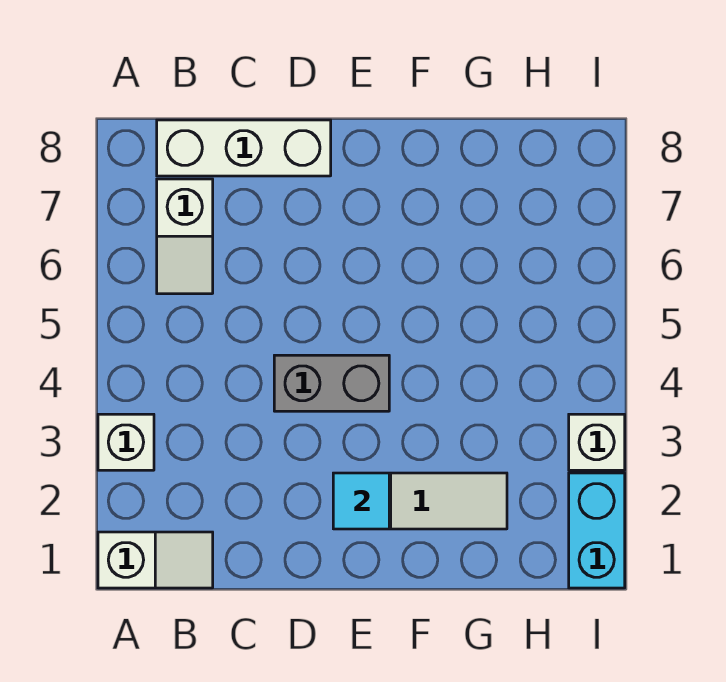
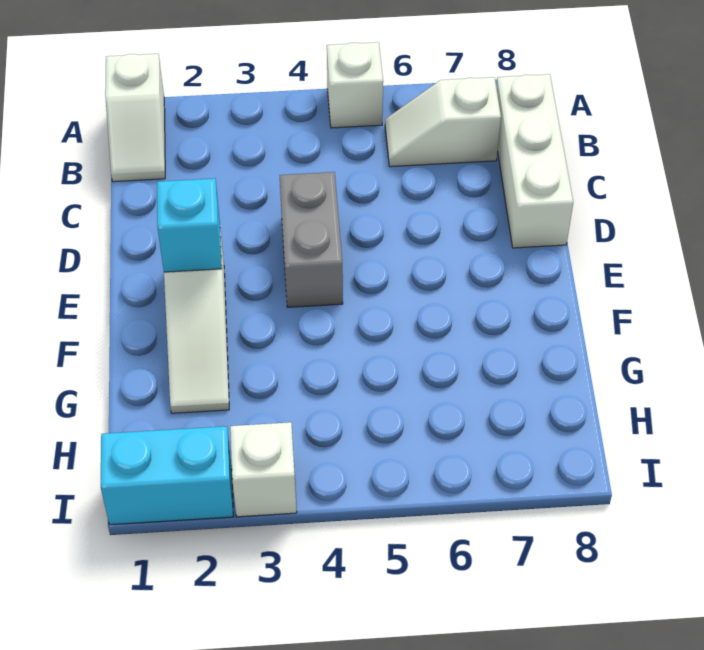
white 1x1 brick [98,414,154,470] -> white 1x1 brick moved to [327,42,383,128]
cyan 1x1 tile [333,473,389,529] -> cyan 1x1 brick [157,178,222,272]

